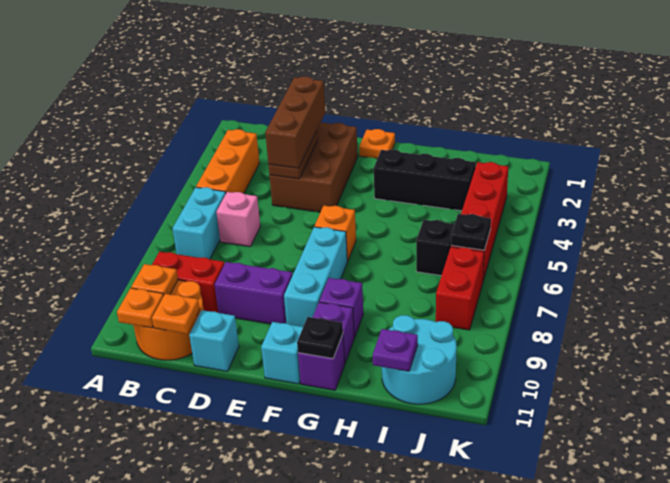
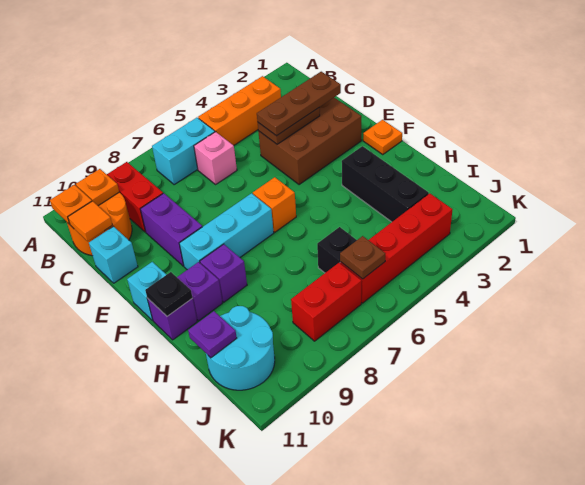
orange 1x1 plate [152,294,200,334] -> orange 1x1 tile [68,201,112,241]
brown 1x3 brick [265,76,325,168] -> brown 1x3 plate [257,72,341,136]
black 1x1 plate [451,214,491,250] -> brown 1x1 plate [340,236,385,279]

